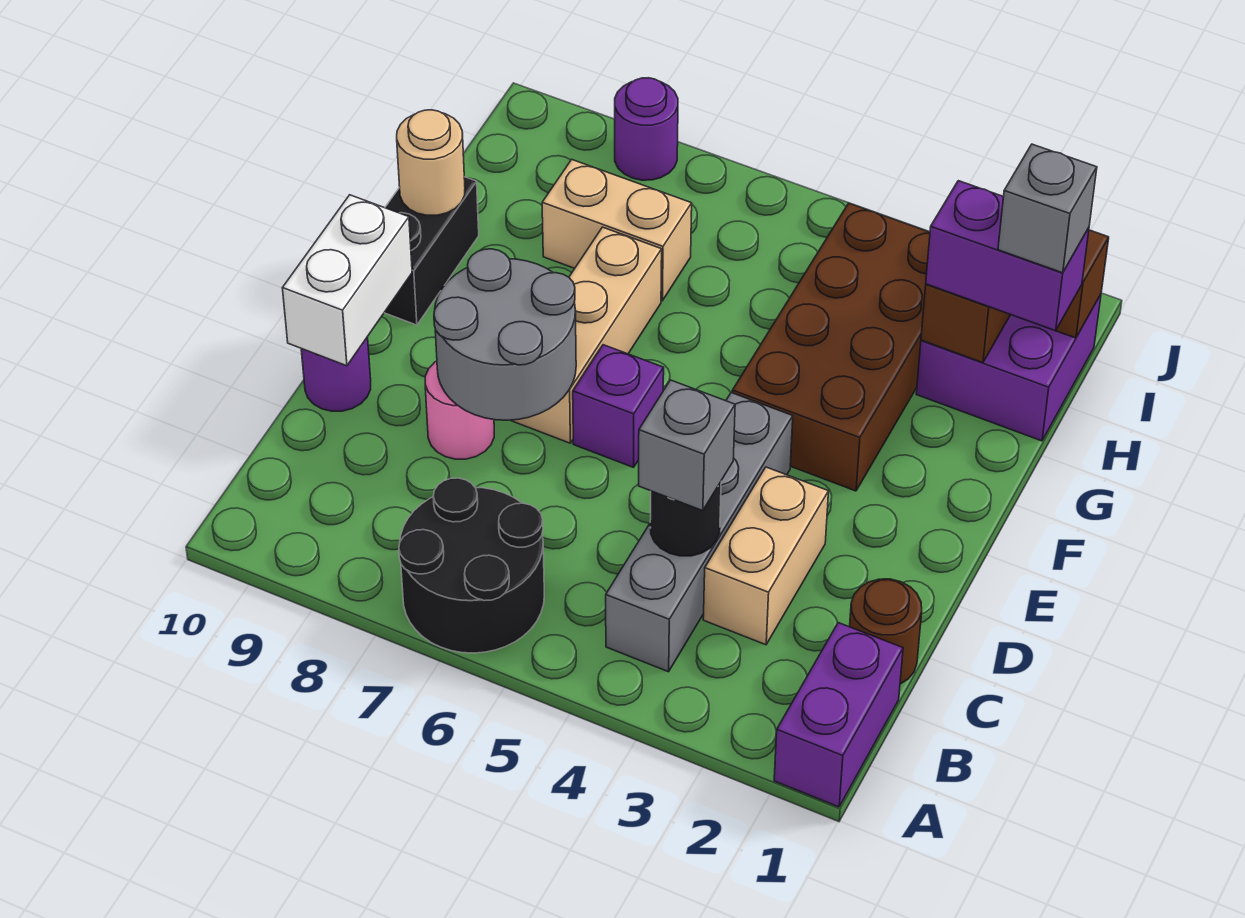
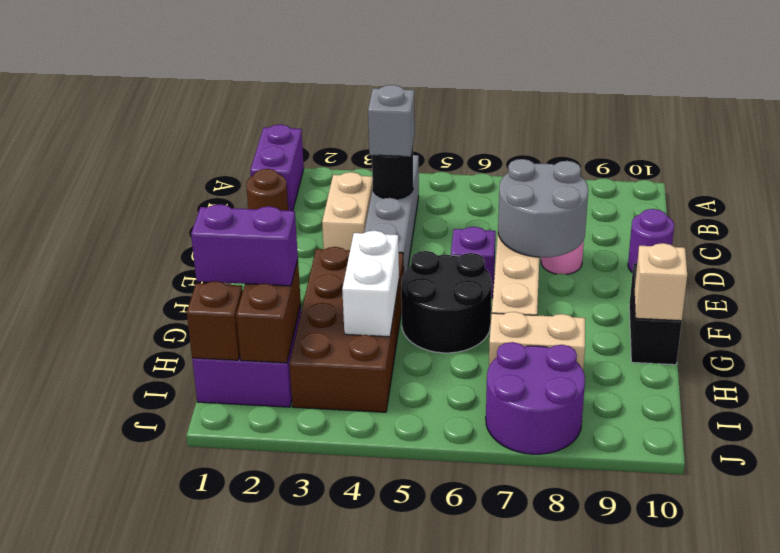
black 2x2 round brick [399,478,544,653] -> black 2x2 round brick moved to [401,251,492,353]
white 1x2 brick [283,195,412,366] -> white 1x2 brick moved to [342,231,399,337]
tan 1x1 round brick [397,110,465,215] -> tan 1x1 brick [635,243,687,321]
grey 1x1 brick [998,144,1097,273] -> none
purple 1x1 round brick [615,78,678,180] -> purple 2x2 round brick [486,342,585,454]

